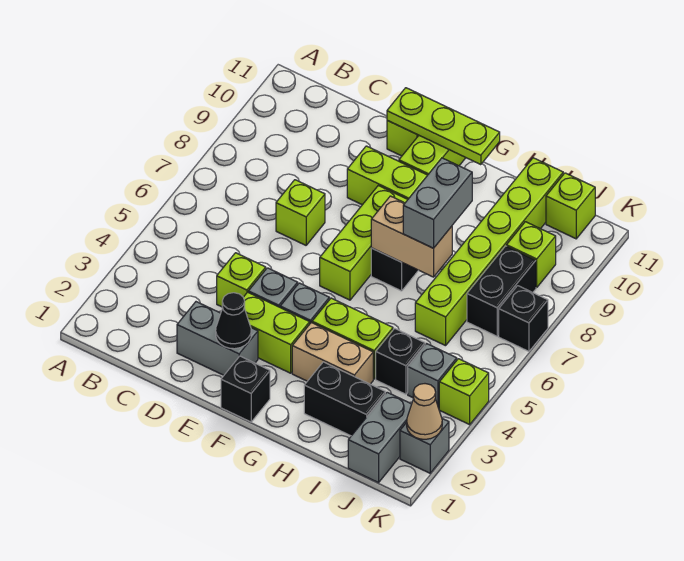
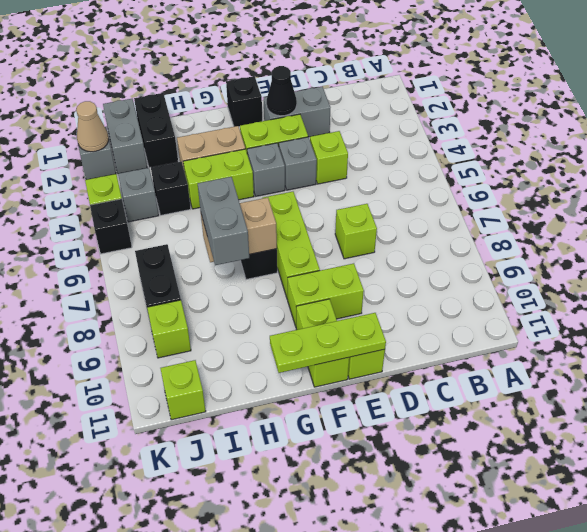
black 1x2 brick [304,362,385,436] -> black 1x2 brick turned to [134,93,178,168]
lime 1x6 brick [415,158,563,346] -> none
black 1x1 brick [499,286,548,351] -> black 1x1 brick moved to [90,199,132,254]

